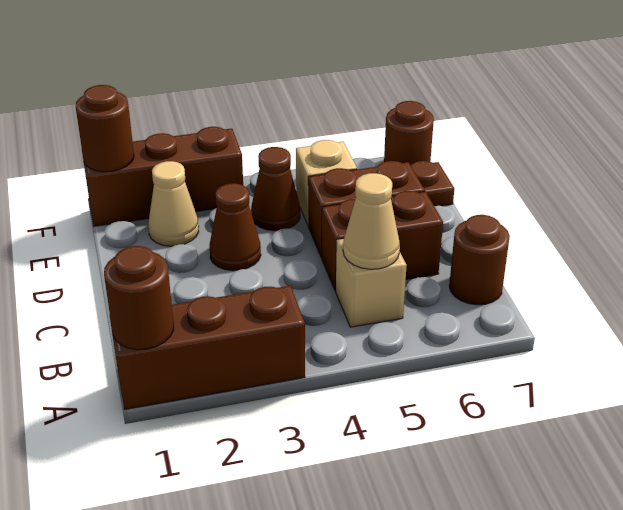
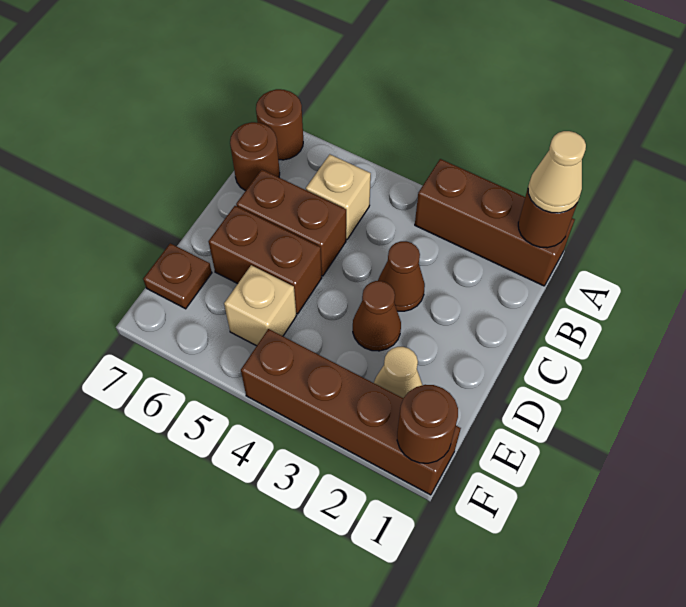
tan 1x1 cone [343,173,400,269] -> tan 1x1 cone moved to [528,131,586,213]
brown 1x1 cone [251,147,300,231] -> brown 1x1 cone moved to [378,241,425,311]
brown 1x3 brick [84,127,243,226] -> brown 1x4 brick [241,329,461,495]
brown 1x1 round brick [384,101,434,165] -> brown 1x1 round brick moved to [256,89,303,160]

